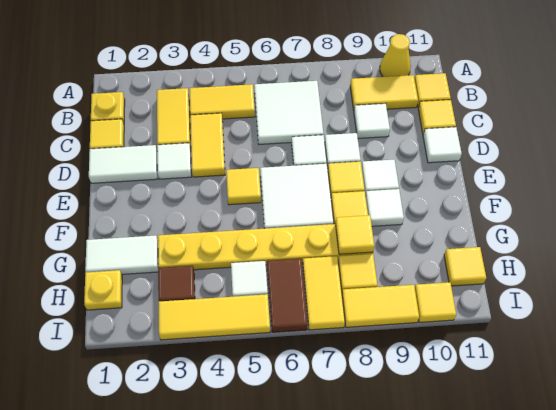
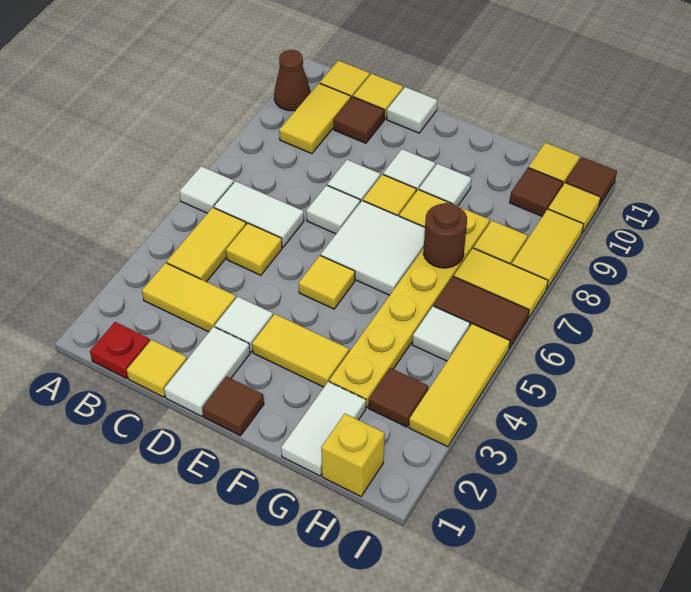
yellow 1x1 cone [380,34,411,77] -> brown 1x1 cone [274,50,311,111]
yellow 1x1 plate [91,92,125,123] -> red 1x1 plate [90,322,150,379]
white 2x2 tile [254,81,323,144] -> white 1x2 tile [214,181,304,247]
yellow 1x2 tile [190,113,225,177] -> yellow 1x2 tile moved to [252,314,349,387]
white 1x1 tile [354,103,390,138] -> white 1x1 tile moved to [180,166,234,213]
none -> brown 1x1 tile [334,97,385,143]
none -> brown 1x1 tile [202,376,264,436]
none -> brown 1x1 round brick [424,203,467,268]
yellow 1x1 tile [335,215,374,254] -> yellow 1x1 tile moved to [226,223,282,275]
yellow 1x1 plate [84,270,122,310] -> yellow 1x1 brick [321,414,385,496]
none -> brown 1x1 tile [510,168,563,217]
none -> brown 1x1 tile [566,157,617,206]

